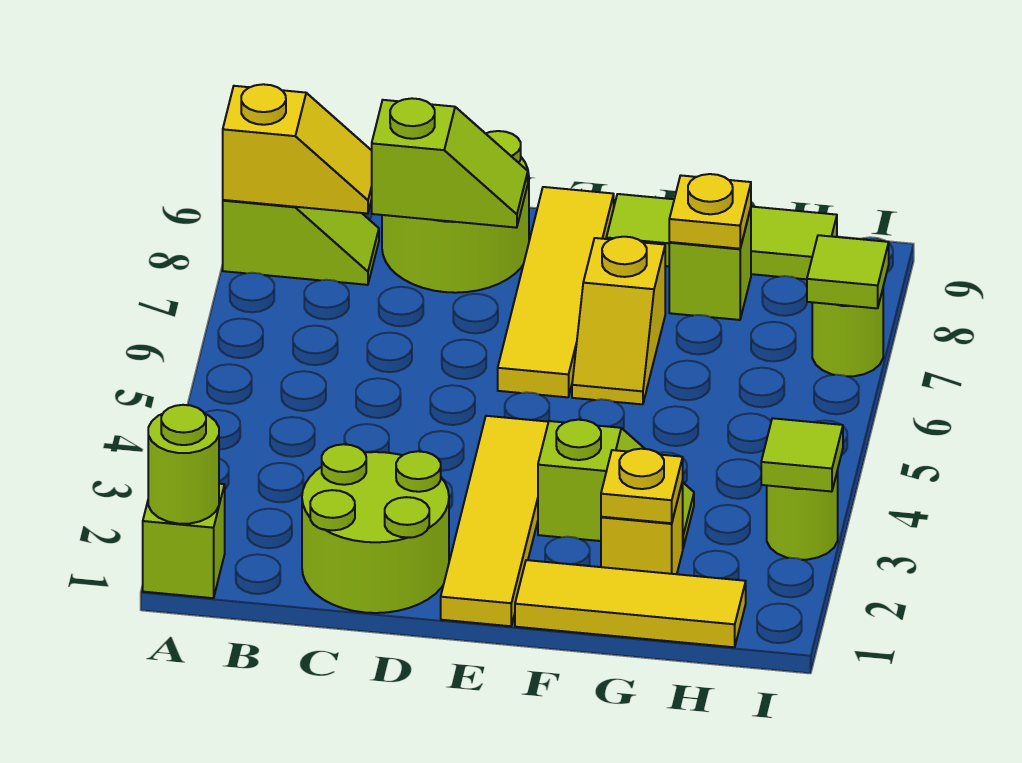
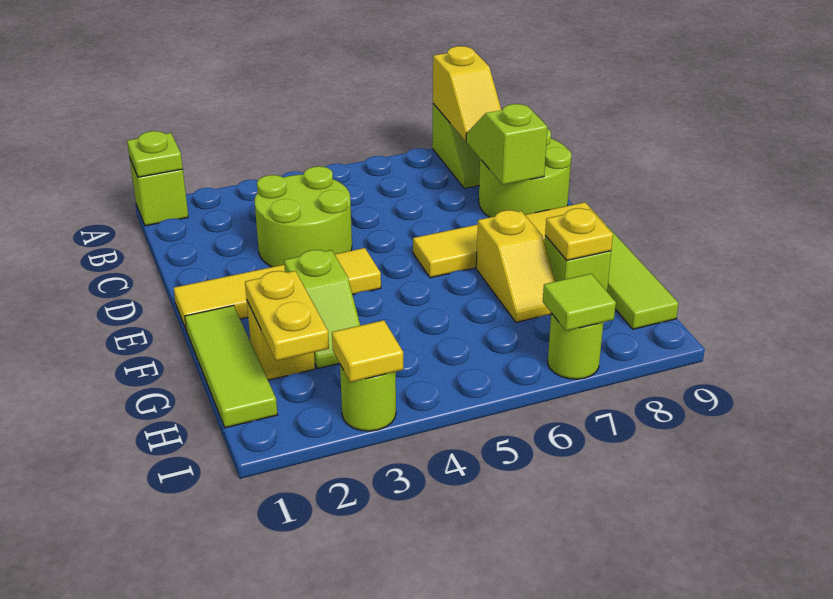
lime 1x1 round brick [148,405,219,524] -> lime 1x1 plate [127,131,183,177]
lime 2x2 round brick [302,444,449,613] -> lime 2x2 round brick moved to [255,166,352,267]
lime 1x2 slope [372,98,528,228] -> lime 1x2 slope turned to [466,104,547,185]
yellow 1x3 tile [515,560,746,647] -> lime 1x3 tile [185,305,277,428]
yellow 1x2 slope [572,237,665,404] -> yellow 1x2 slope turned to [476,210,555,322]
yellow 1x1 plate [601,449,683,523] -> yellow 1x2 plate [245,271,329,361]
lime 1x1 tile [761,418,843,492] -> yellow 1x1 tile [332,320,403,382]

